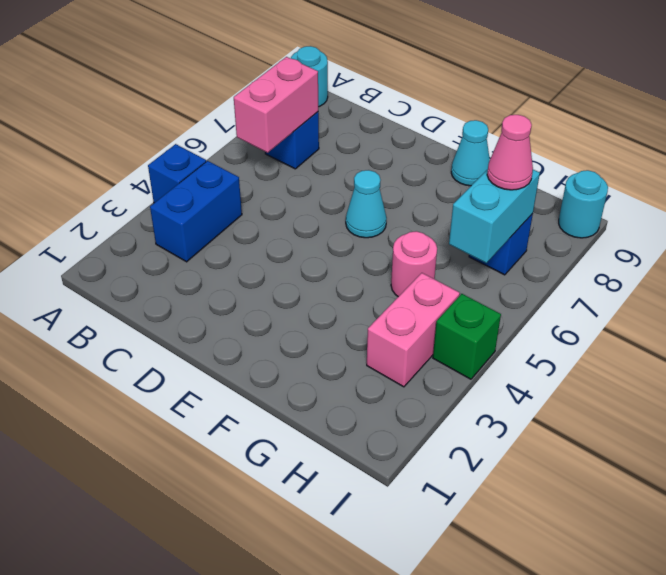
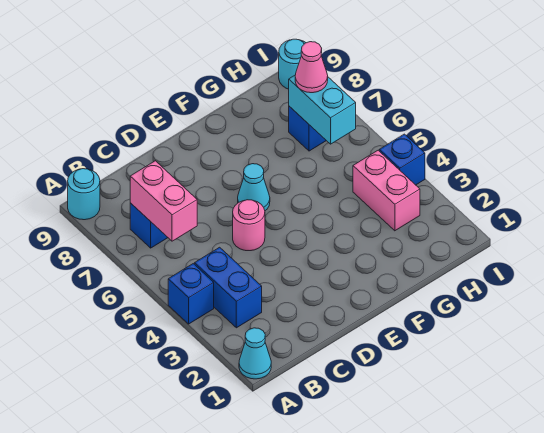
cyan 1x1 cone [451,120,490,186] -> cyan 1x1 cone moved to [239,328,271,379]
pink 1x1 round brick [391,231,437,297] -> pink 1x1 round brick moved to [233,200,265,251]
green 1x1 brick [433,294,501,379] -> blue 1x1 brick [379,134,425,185]

